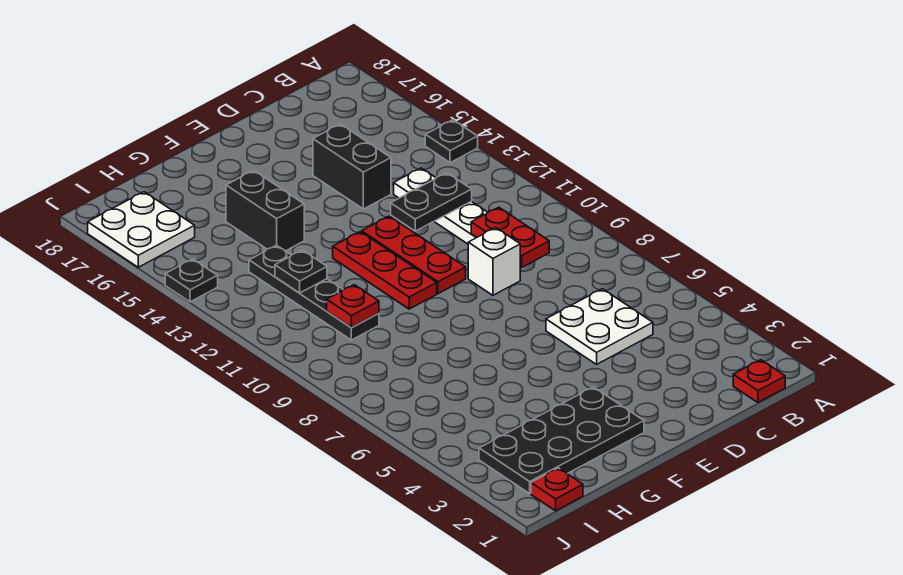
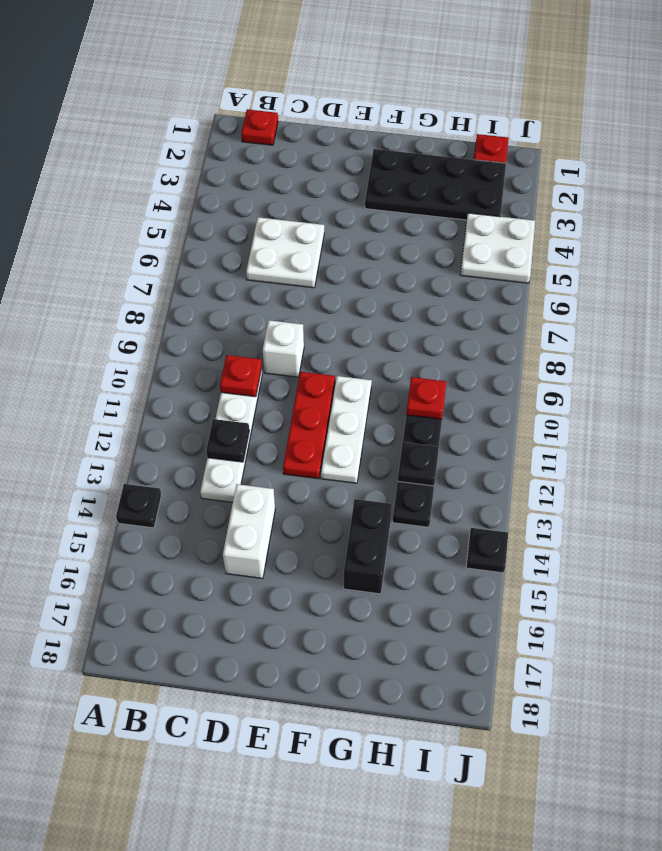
red 1x2 plate [471,207,549,267] -> red 1x1 plate [220,355,262,397]
black 1x2 plate [391,173,472,231] -> black 1x1 plate [206,419,249,462]
black 1x2 brick [313,124,391,209] -> white 1x2 brick [223,484,275,578]
red 1x3 plate [333,232,437,309] -> white 1x3 plate [321,376,372,483]
white 2x2 plate [88,192,195,267] -> white 2x2 plate moved to [460,213,535,283]

